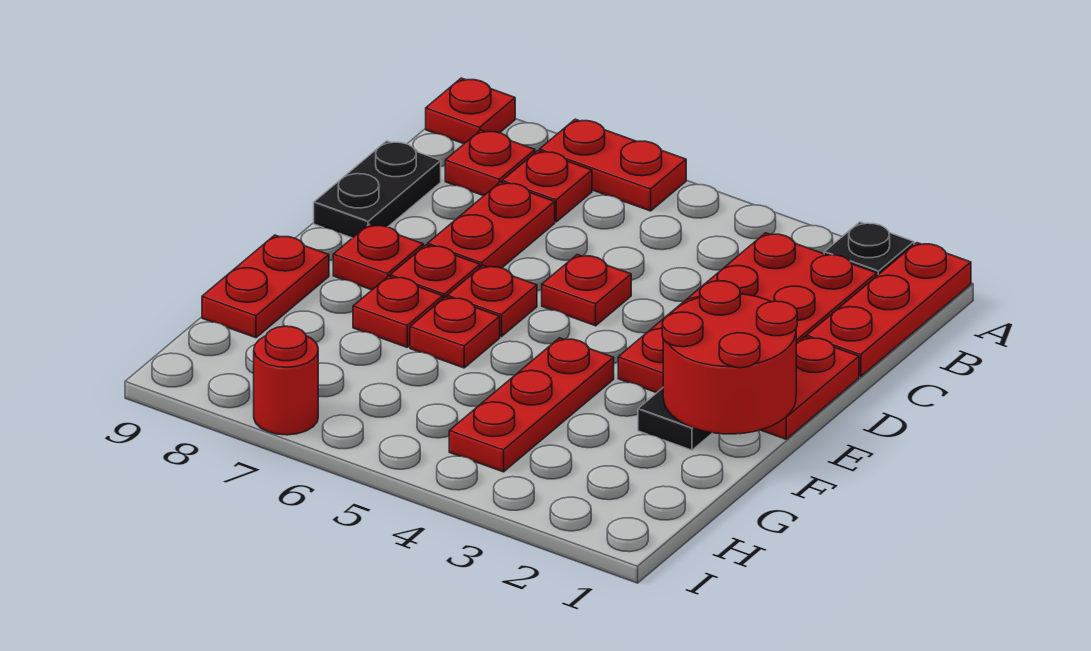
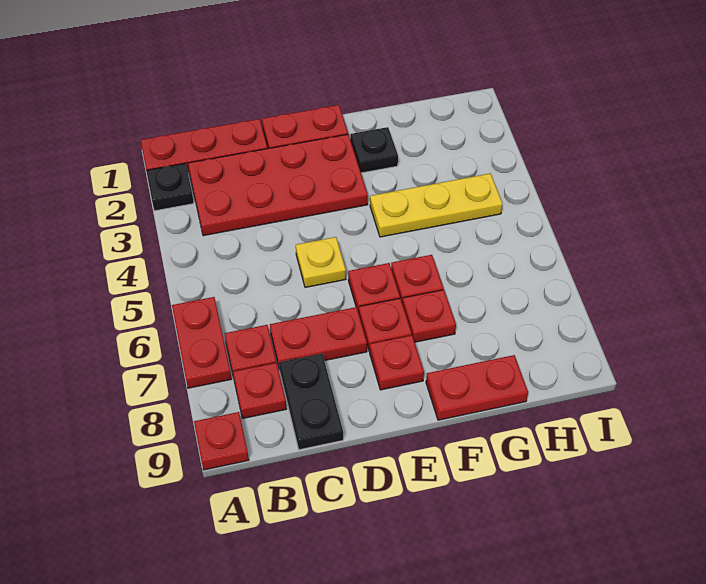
black 1x2 plate [314,141,441,238] -> black 1x2 plate turned to [279,354,343,450]
red 1x1 plate [542,255,631,326] -> yellow 1x1 plate [296,237,346,287]
red 2x2 round brick [662,281,797,434] -> none
red 1x3 plate [449,338,614,472] -> yellow 1x3 plate [370,173,503,237]
red 1x1 round brick [254,326,318,435] -> none

